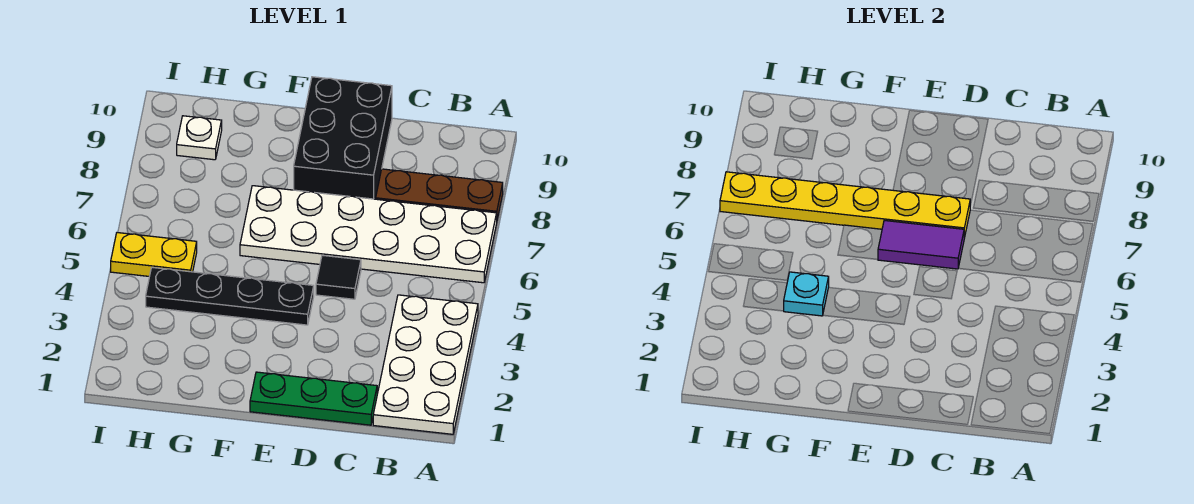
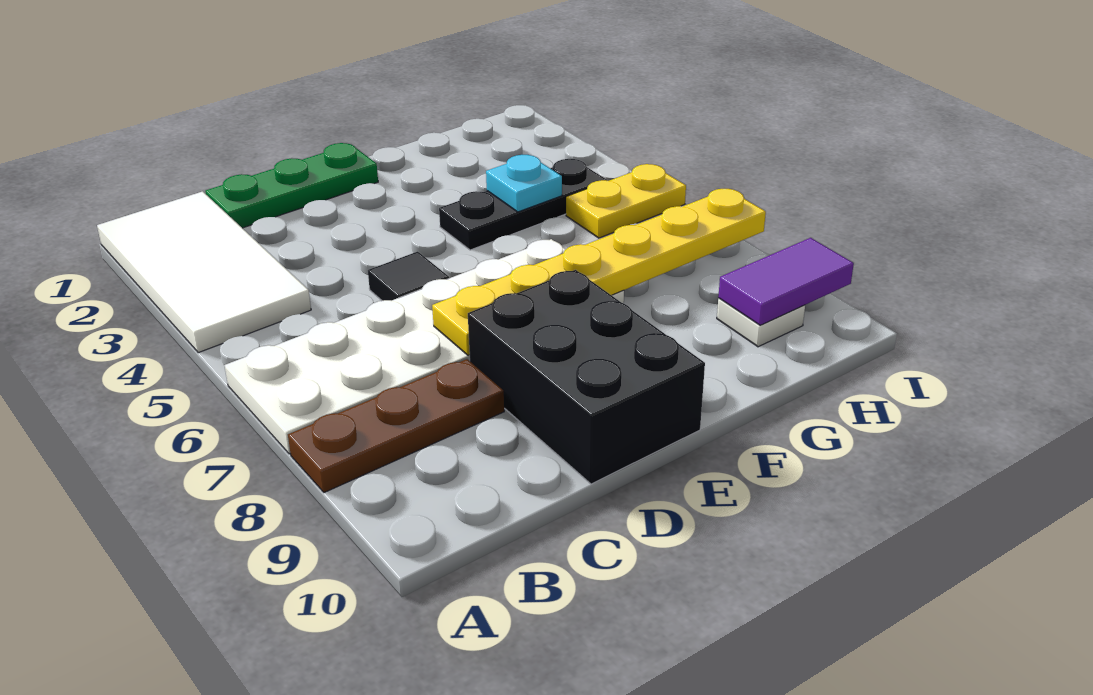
white 2x4 plate [373,295,478,434] -> white 2x4 tile [97,191,311,353]
purple 1x2 tile [878,220,964,269] -> purple 1x2 tile moved to [718,238,854,325]
black 1x4 plate [146,267,314,325] -> black 1x3 plate [439,159,607,250]

